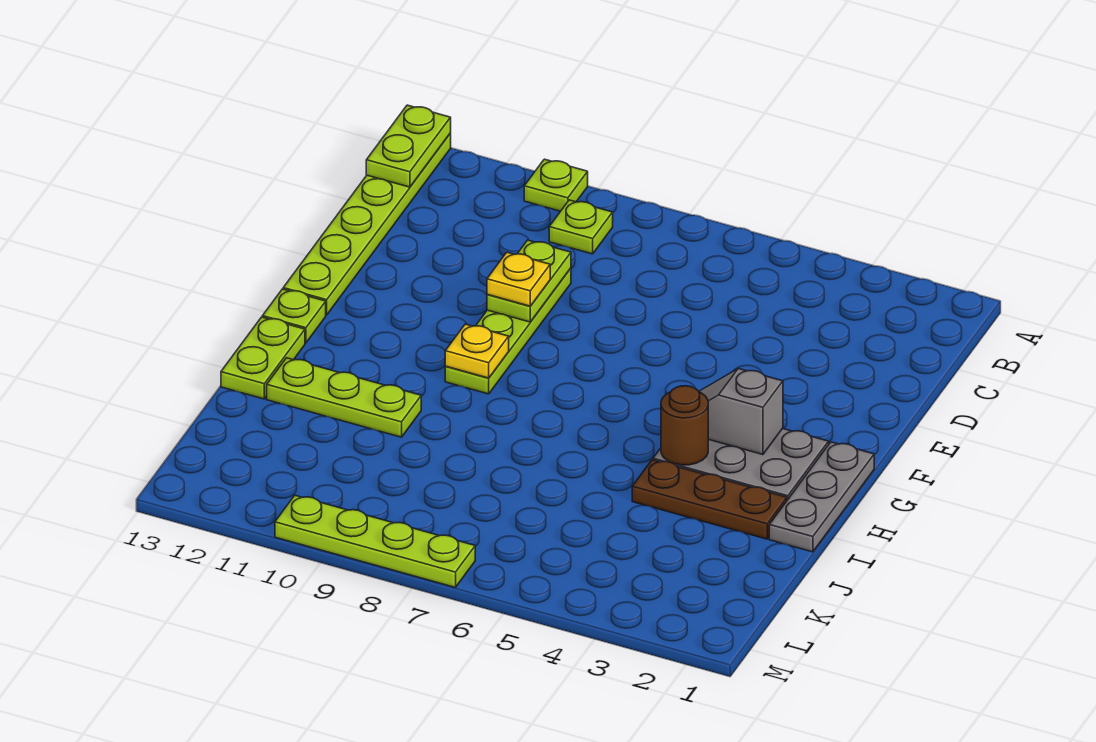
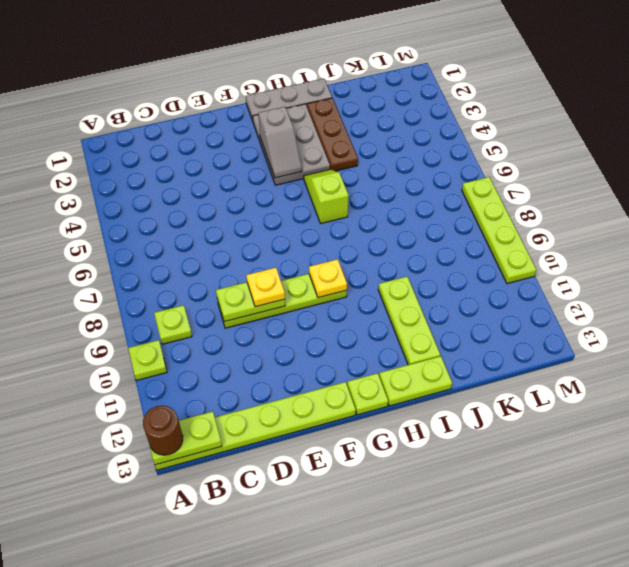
brown 1x1 round brick [661,386,708,465] -> brown 1x1 round brick moved to [143,406,183,455]
none -> lime 1x2 slope [304,169,349,223]

